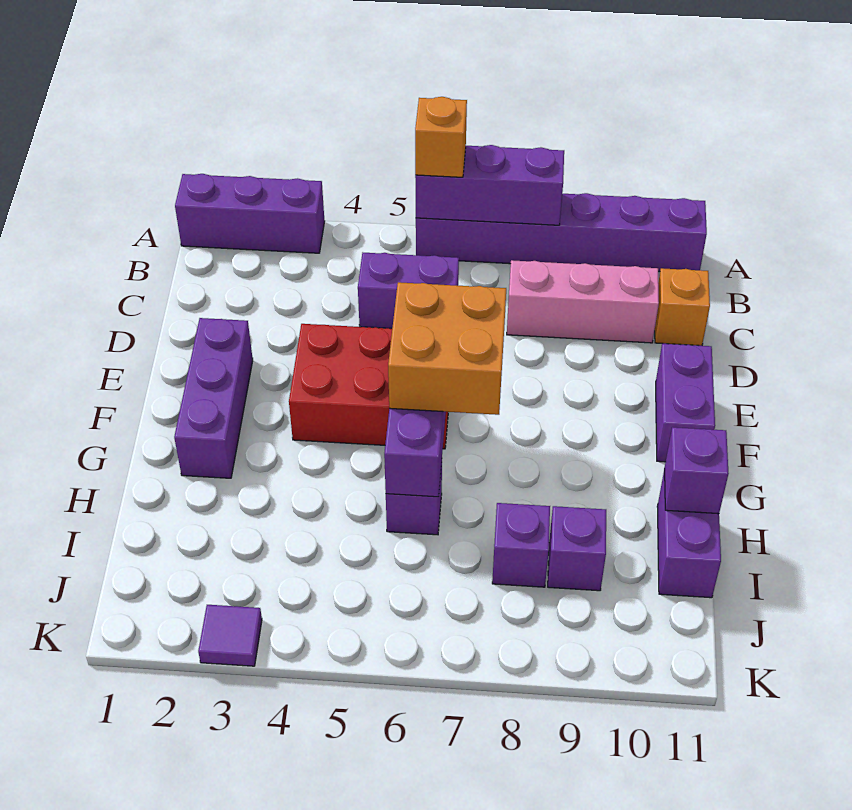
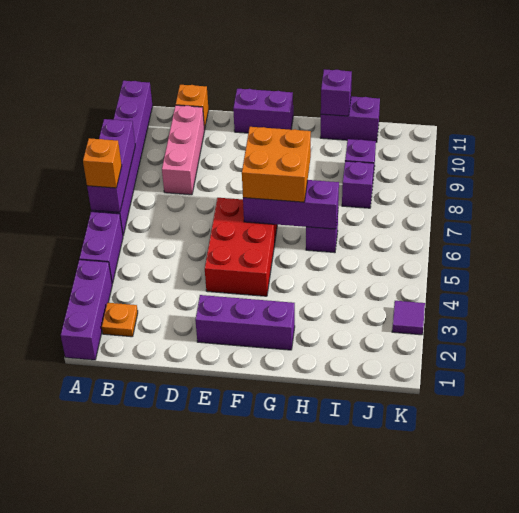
none -> orange 1x1 plate [102,303,138,337]
purple 1x2 brick [358,253,459,329] -> purple 1x2 brick moved to [79,212,123,284]

